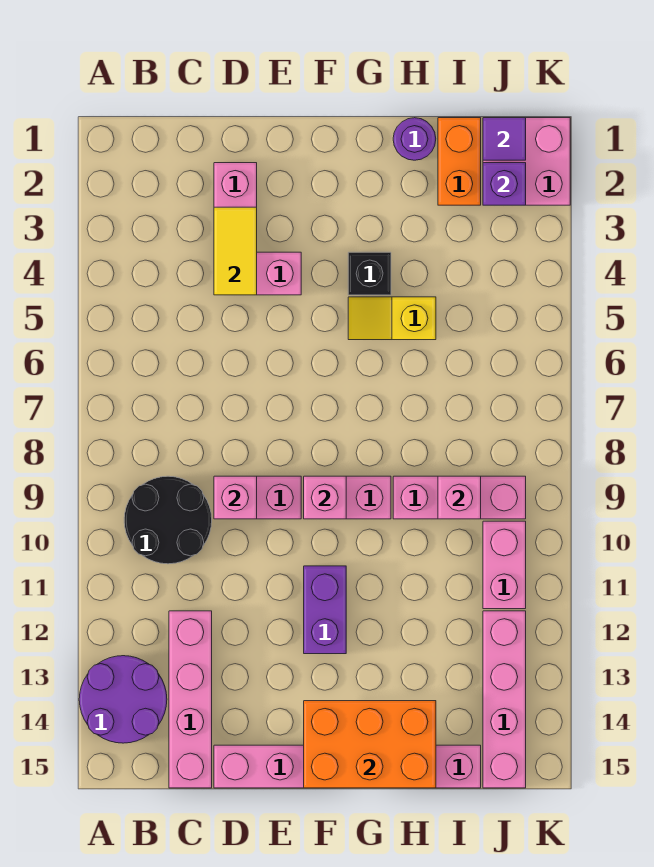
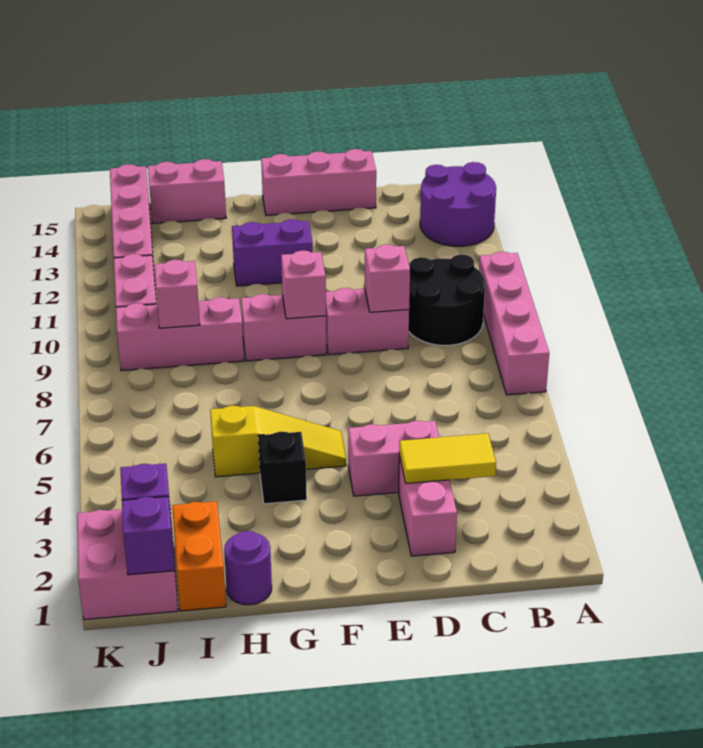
pink 1x4 brick [169,611,212,788] -> pink 1x4 brick moved to [479,252,549,395]
yellow 1x2 tile [214,207,257,295] -> yellow 1x2 tile turned to [399,434,496,484]
purple 1x2 brick [304,566,346,654] -> purple 1x2 brick turned to [232,219,313,286]
orange 2x3 brick [304,701,436,788] -> none
yellow 1x2 slope [348,297,436,340] -> yellow 1x3 slope [210,406,346,477]
purple 1x1 tile [483,118,526,160] -> purple 1x1 brick [122,497,175,575]

